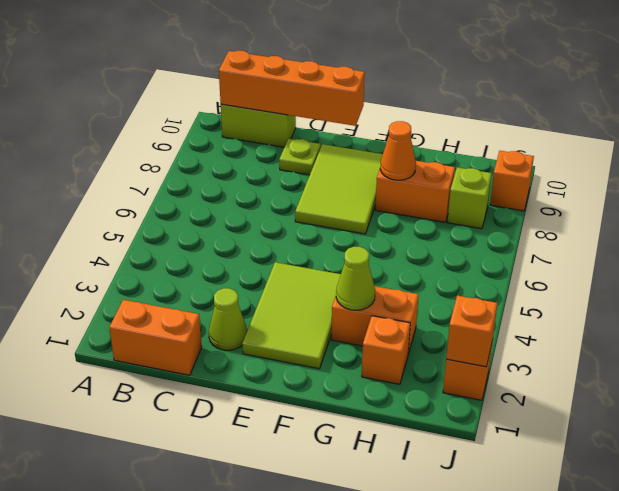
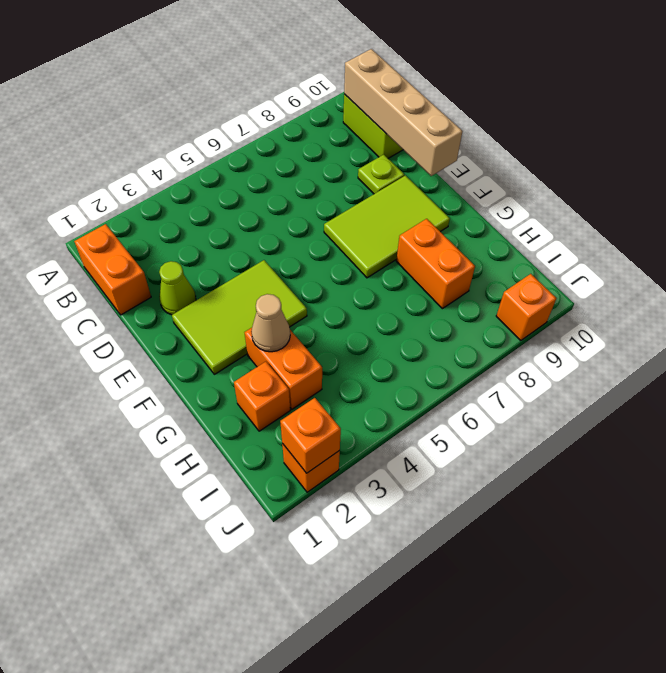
orange 1x4 brick [219,51,365,126] -> tan 1x4 brick [344,49,463,176]
lime 1x1 cone [336,247,375,310] -> tan 1x1 cone [251,294,290,352]
orange 1x1 cone [380,121,416,180] -> none
lime 1x1 brick [447,167,492,229] -> none

